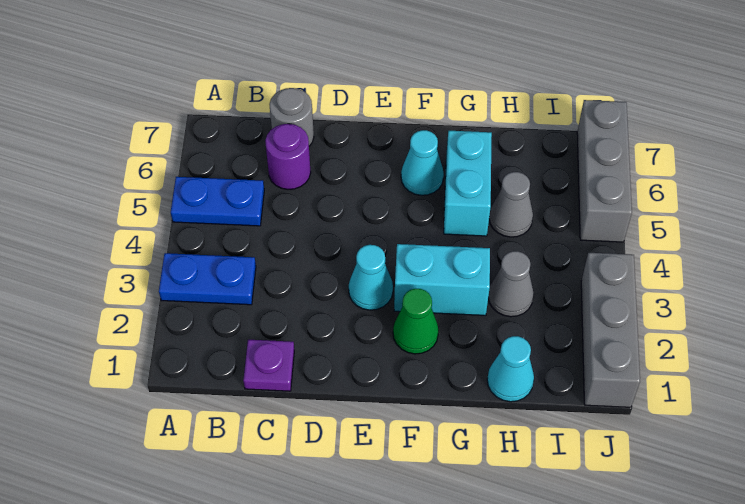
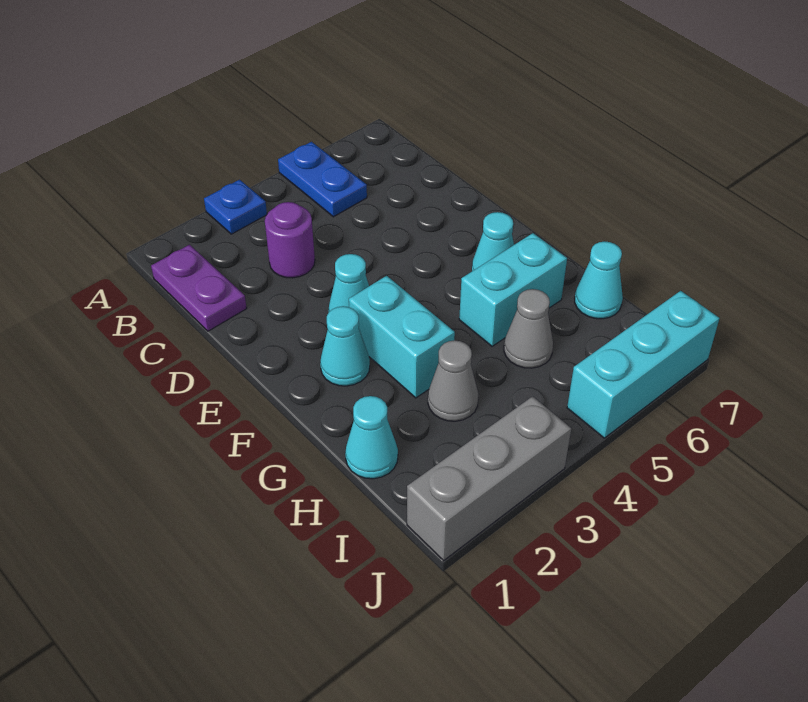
blue 1x2 plate [159,253,256,305] -> blue 1x1 plate [204,180,267,234]
purple 1x1 plate [243,340,294,391] -> purple 1x2 plate [151,245,247,331]
purple 1x1 round brick [265,124,311,189] -> purple 1x1 round brick moved to [265,202,315,278]
grey 1x1 round brick [269,88,314,146] -> none
green 1x1 cone [393,289,438,354] -> cyan 1x1 cone [320,306,370,386]
none -> cyan 1x1 cone [575,241,623,319]
grey 1x3 brick [577,100,632,242] -> cyan 1x3 brick [567,291,720,438]

